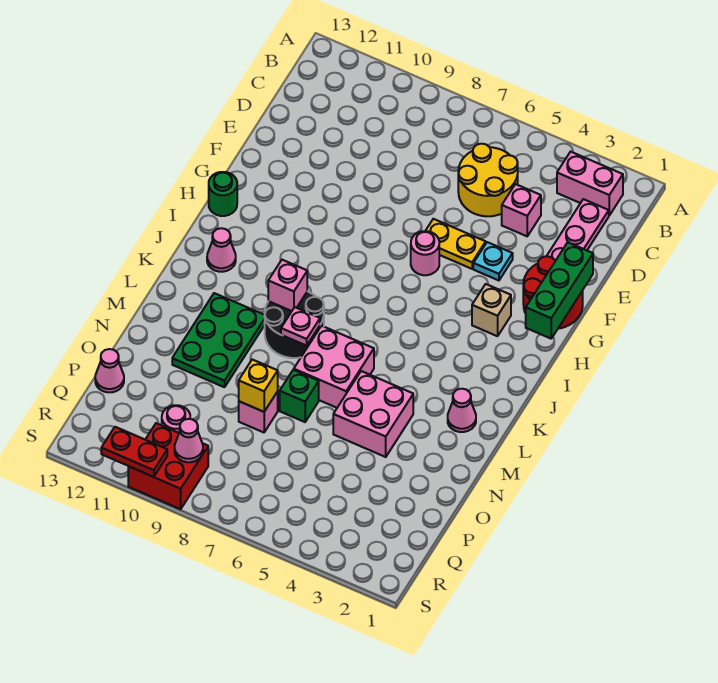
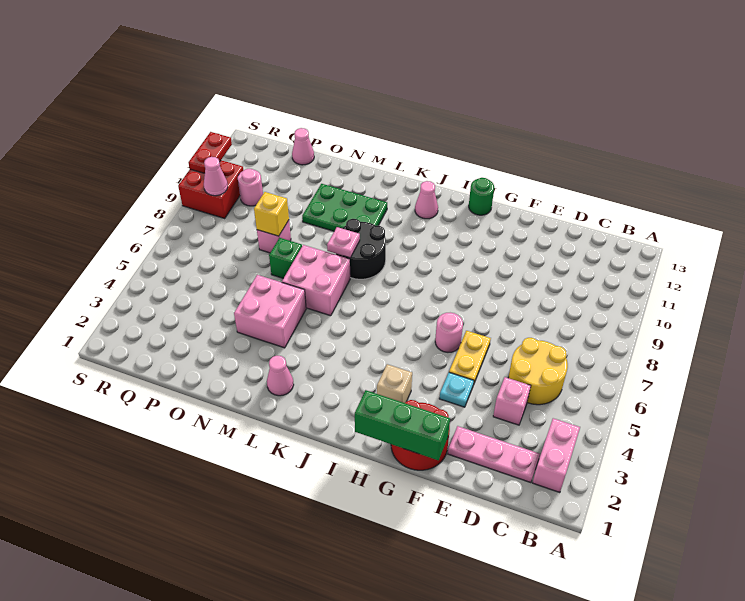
pink 1x1 brick [268,260,307,311] -> none

